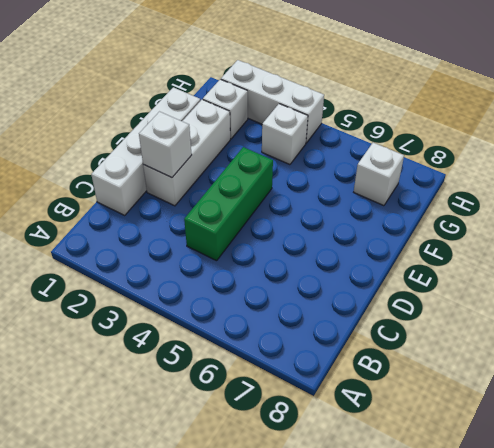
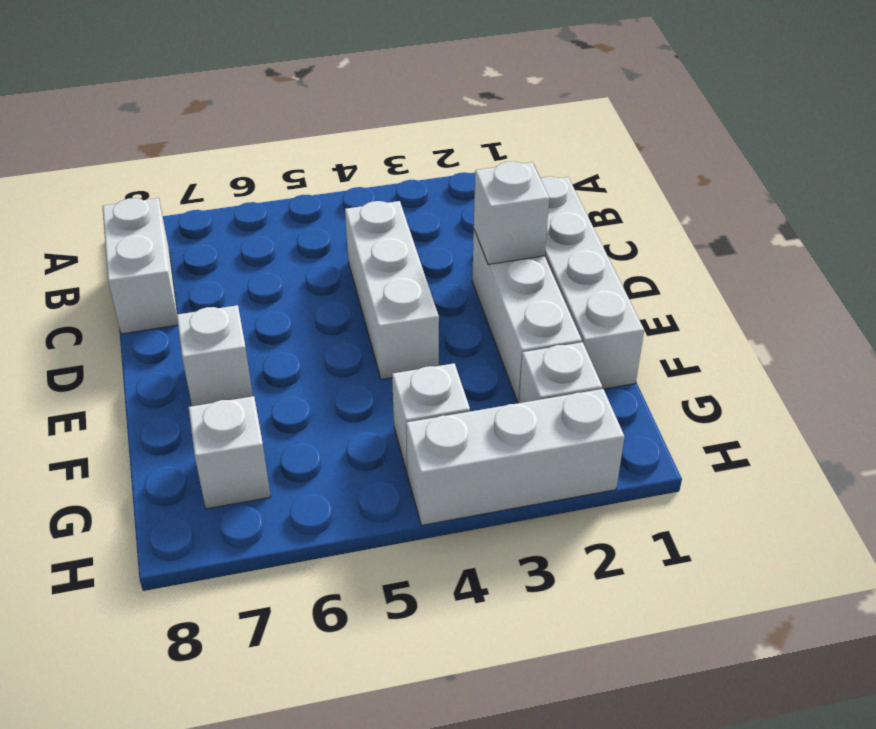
none -> white 1x2 brick [102,198,178,334]
green 1x3 brick [184,147,273,261] -> white 1x3 brick [345,201,439,379]
none -> white 1x1 brick [177,305,253,406]

